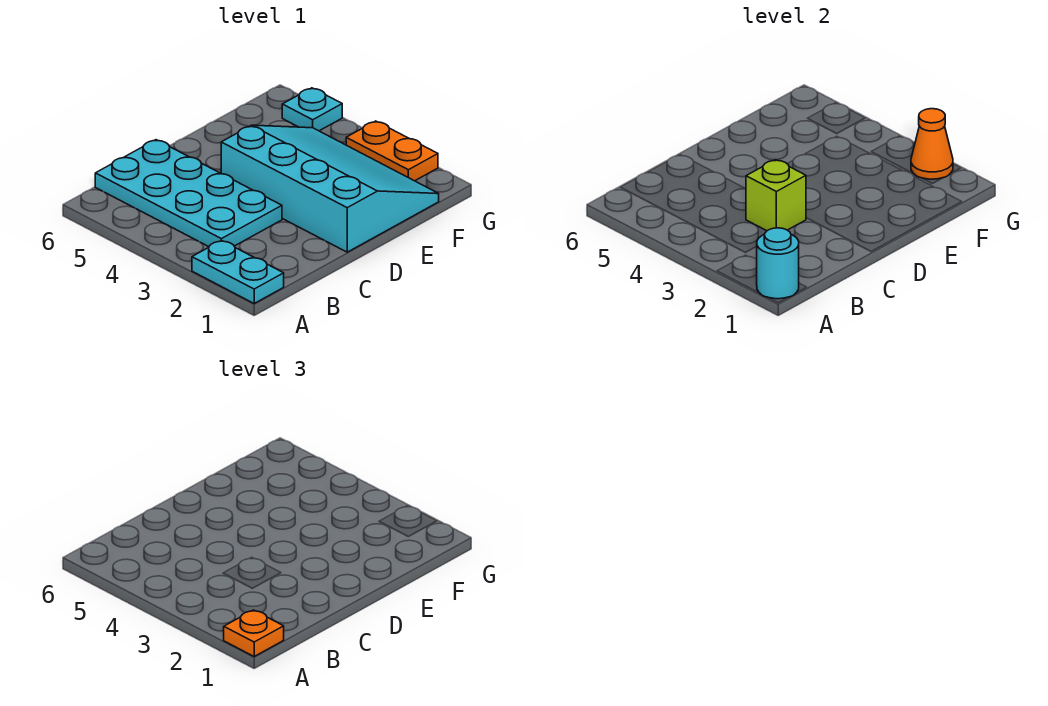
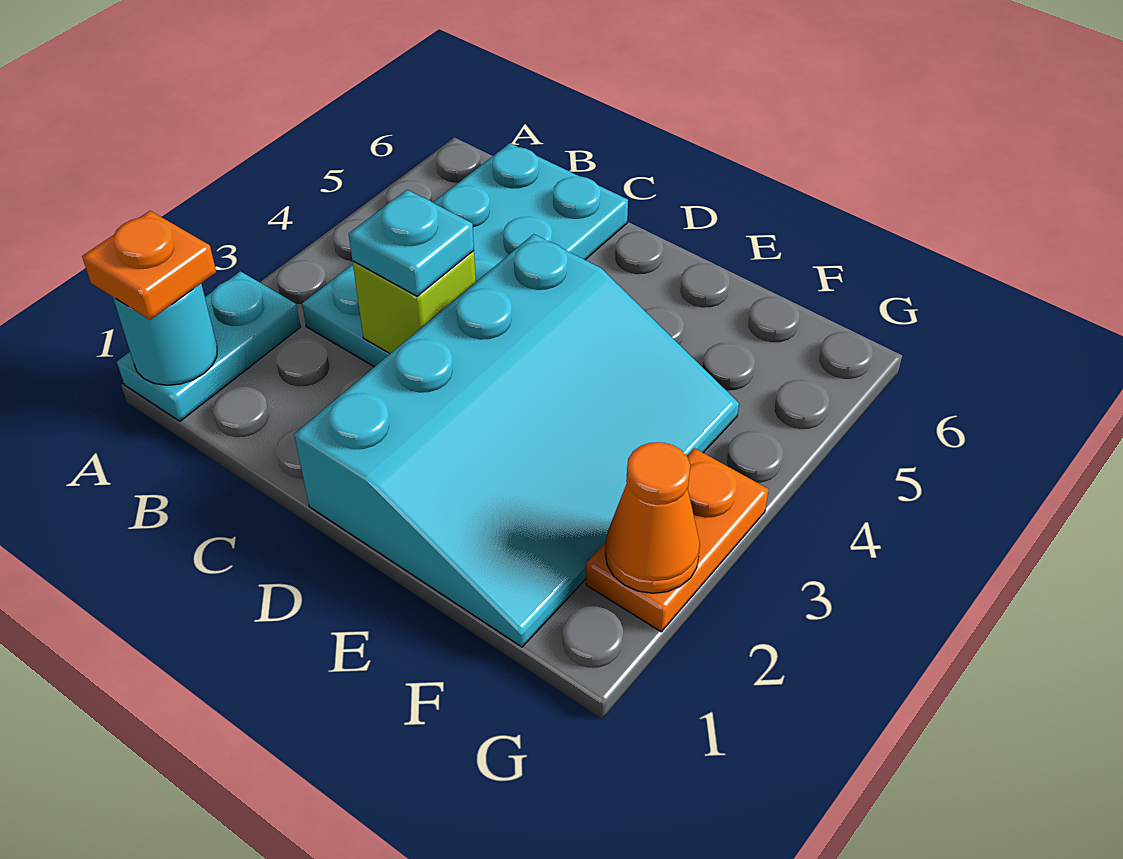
cyan 1x1 plate [282,88,342,131] -> cyan 1x1 plate moved to [349,190,474,296]

